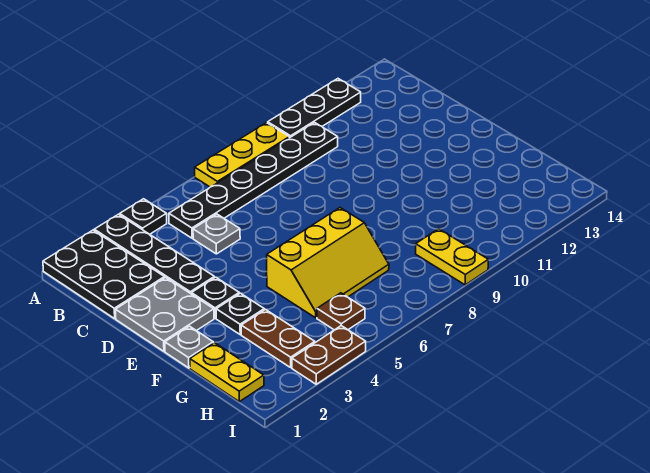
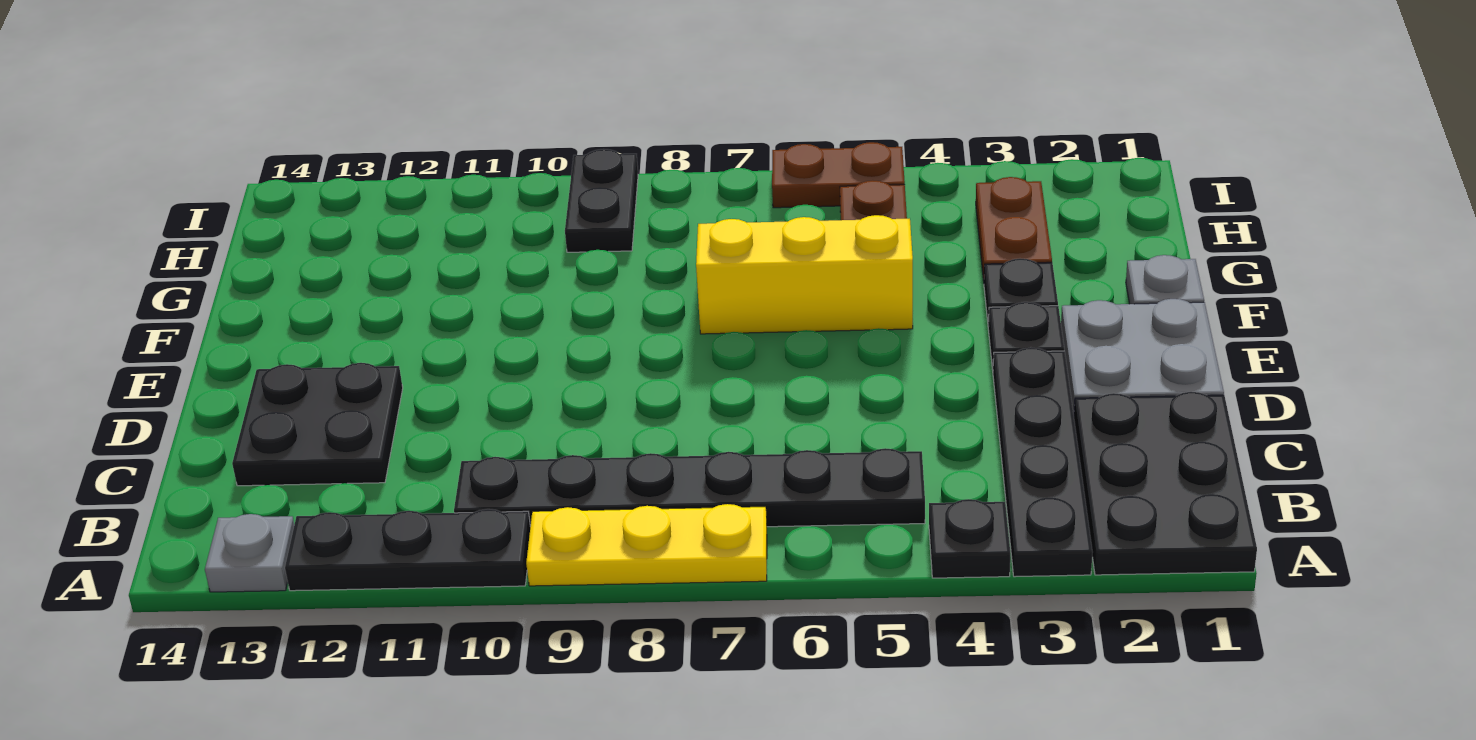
grey 1x1 plate [193,214,240,254] -> grey 1x1 plate moved to [205,514,294,592]
none -> black 2x2 plate [232,363,403,486]
yellow 1x2 plate [190,343,264,402] -> none
yellow 1x2 plate [416,229,488,285] -> black 1x2 plate [565,149,638,252]
brown 1x2 plate [292,326,366,384] -> brown 1x2 plate moved to [772,142,905,208]

